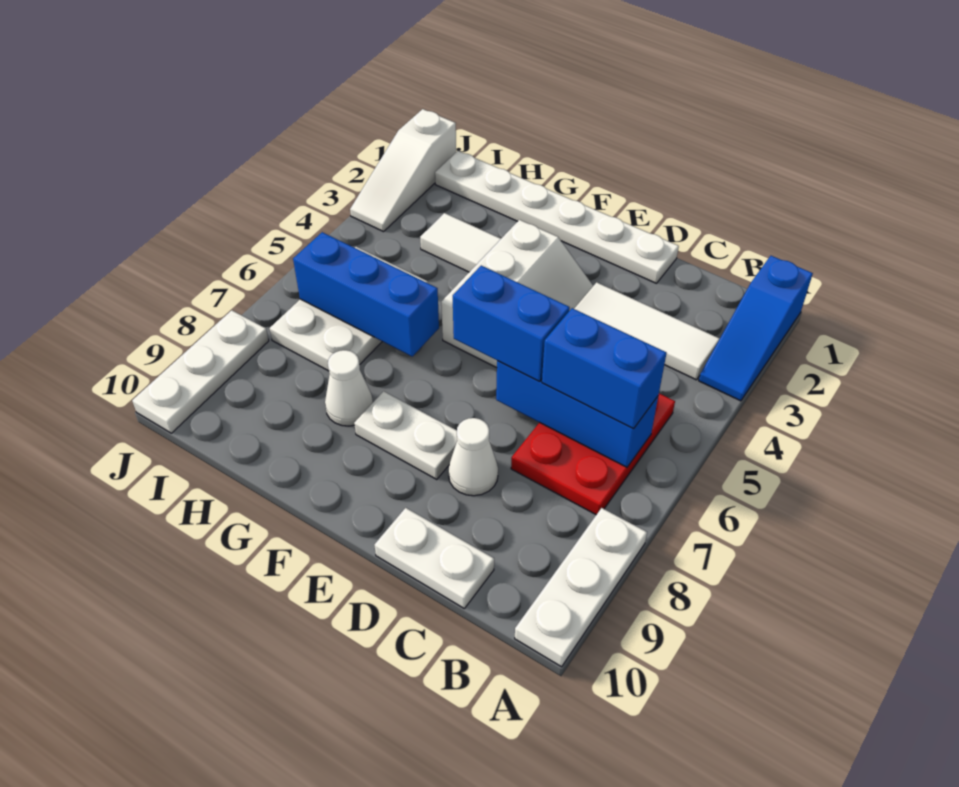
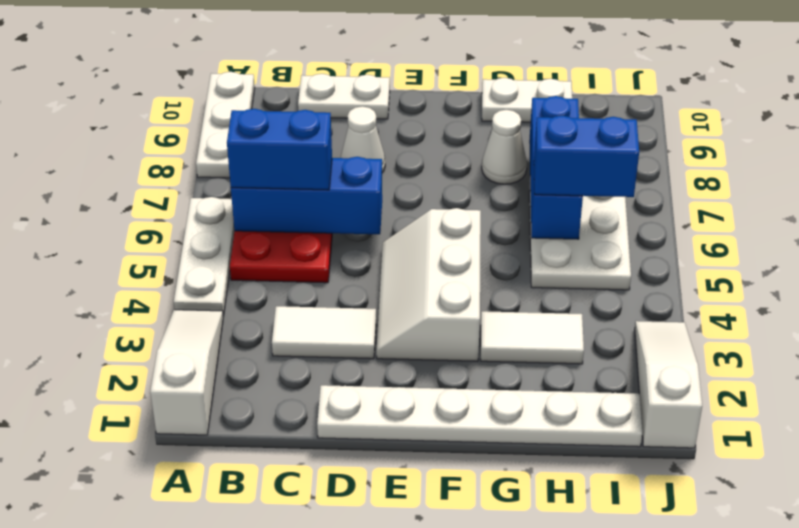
blue 1x3 slope [699,256,813,401] -> white 1x3 slope [150,310,223,435]
white 1x3 tile [574,282,720,380] -> white 1x2 tile [272,306,376,359]
blue 1x2 brick [453,266,570,381] -> blue 1x2 brick moved to [534,116,639,197]
white 1x2 plate [354,391,457,479] -> white 1x2 plate moved to [482,78,572,122]
blue 1x3 brick [293,232,439,356] -> blue 1x3 brick turned to [529,96,583,239]
white 1x3 plate [132,310,269,433] -> white 1x3 plate moved to [174,197,234,317]

